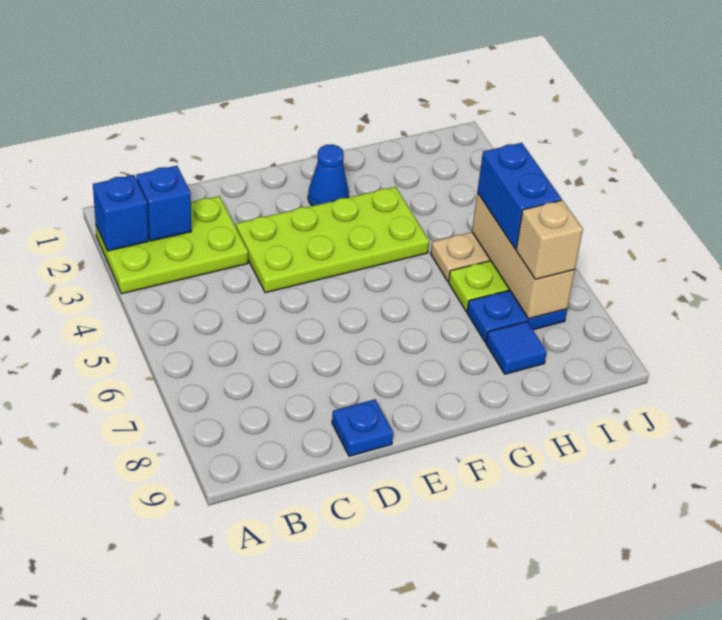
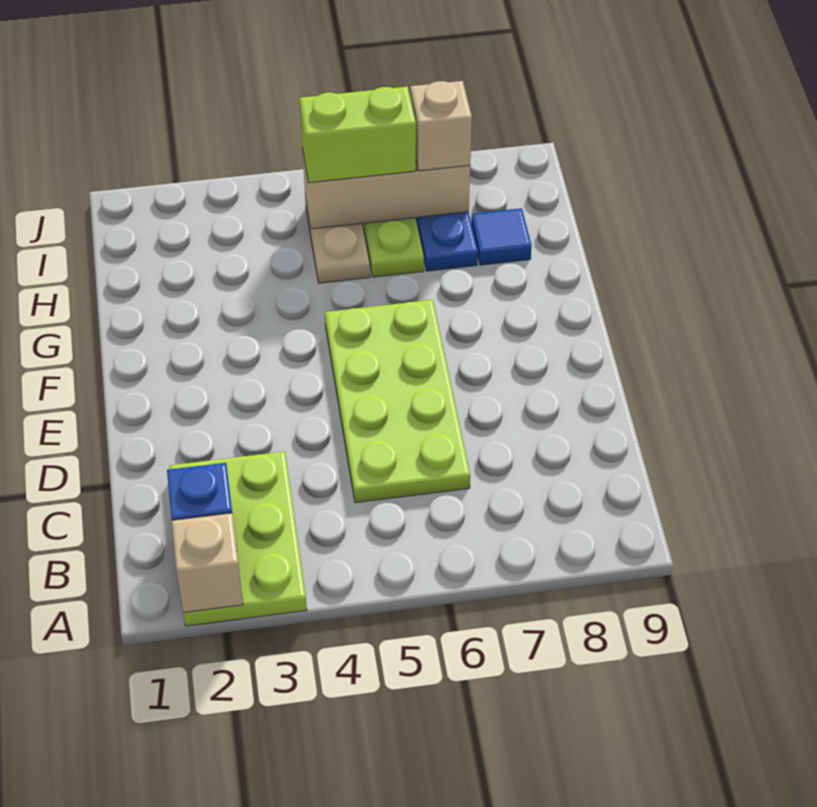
blue 1x1 brick [93,175,149,251] -> tan 1x1 brick [172,513,243,612]
lime 2x4 plate [236,187,429,293] -> lime 2x4 plate moved to [325,300,470,503]
blue 1x1 plate [332,399,393,456] -> none
blue 1x1 cone [308,144,349,206] -> none
blue 1x2 brick [477,143,561,249] -> lime 1x2 brick [300,87,416,183]

